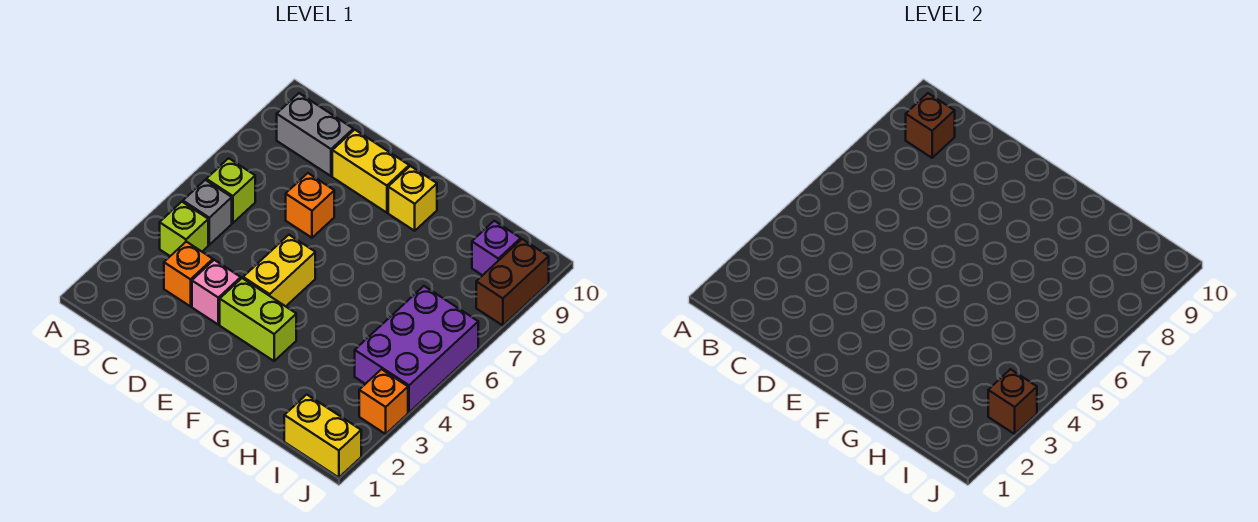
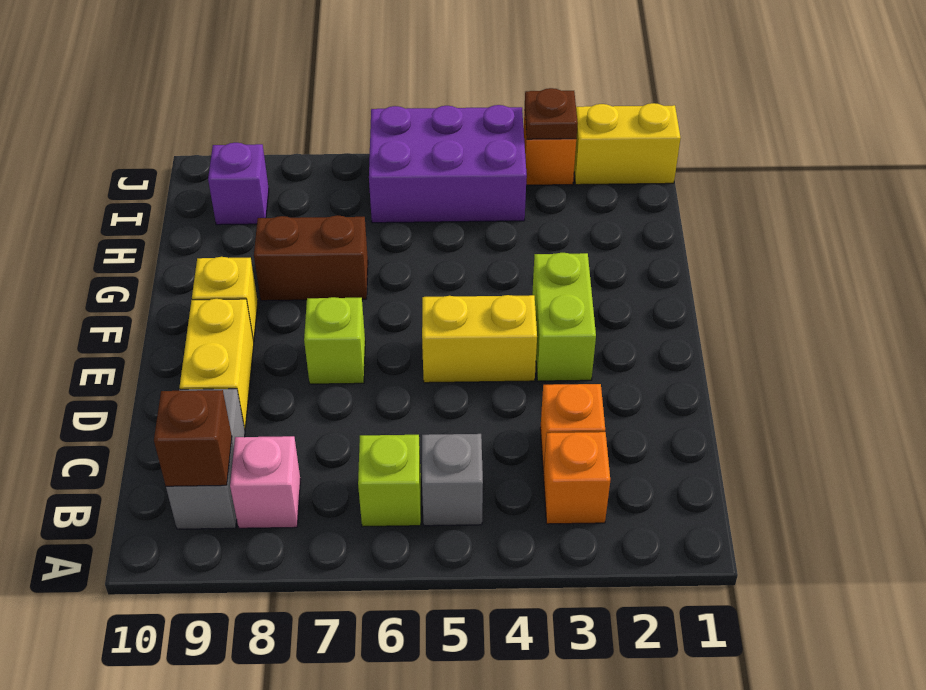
lime 1x1 brick [160,202,208,256] -> lime 1x1 brick moved to [304,297,365,384]
pink 1x1 brick [192,260,241,324] -> pink 1x1 brick moved to [230,436,301,528]
orange 1x1 brick [286,173,334,238] -> orange 1x1 brick moved to [543,432,610,524]
yellow 1x2 brick [284,395,361,477] -> yellow 1x2 brick turned to [574,103,681,185]
brown 1x1 brick [988,369,1037,434] -> brown 1x1 plate [525,88,578,139]
brown 1x2 brick [476,239,549,326] -> brown 1x2 brick moved to [254,215,368,301]

